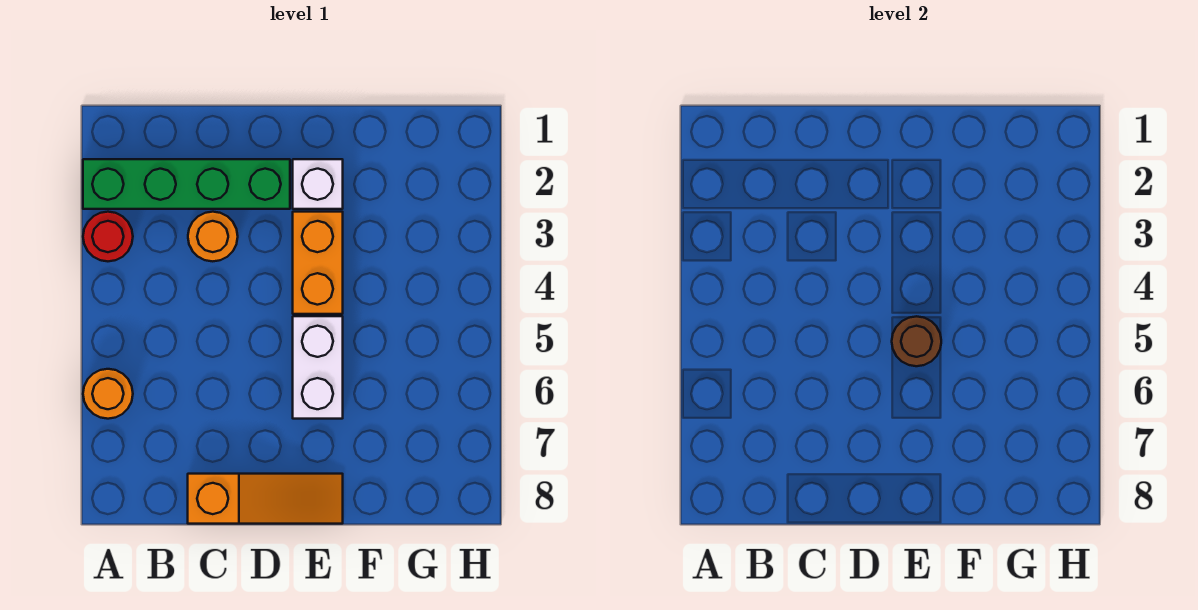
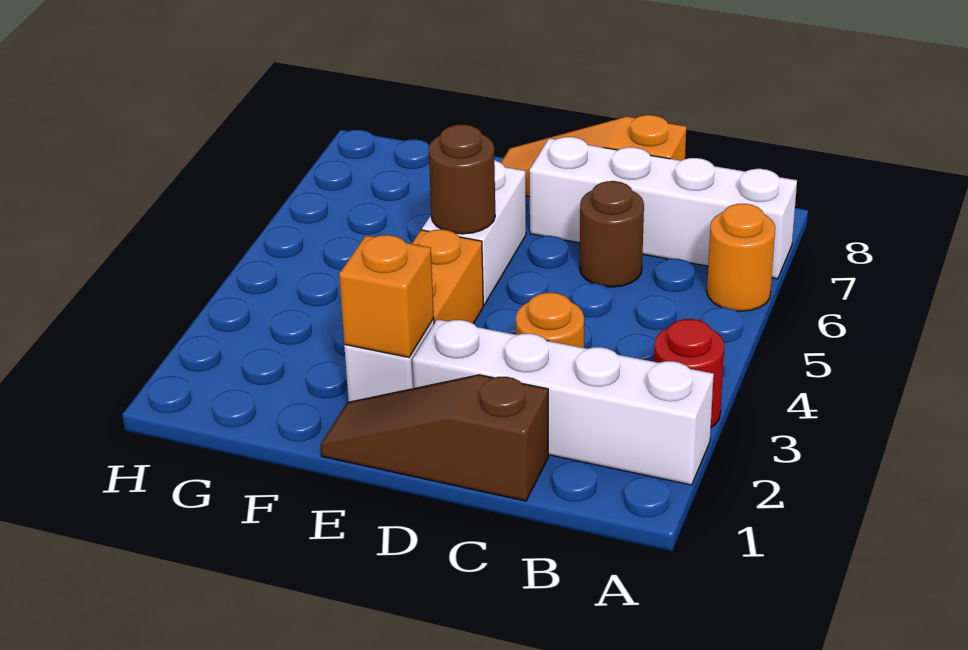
green 1x4 brick [83,159,290,209] -> white 1x4 brick [413,319,714,485]
none -> white 1x4 brick [529,137,797,279]
none -> brown 1x3 slope [320,375,548,501]
none -> brown 1x1 round brick [580,181,644,287]
none -> orange 1x1 brick [339,235,434,357]

